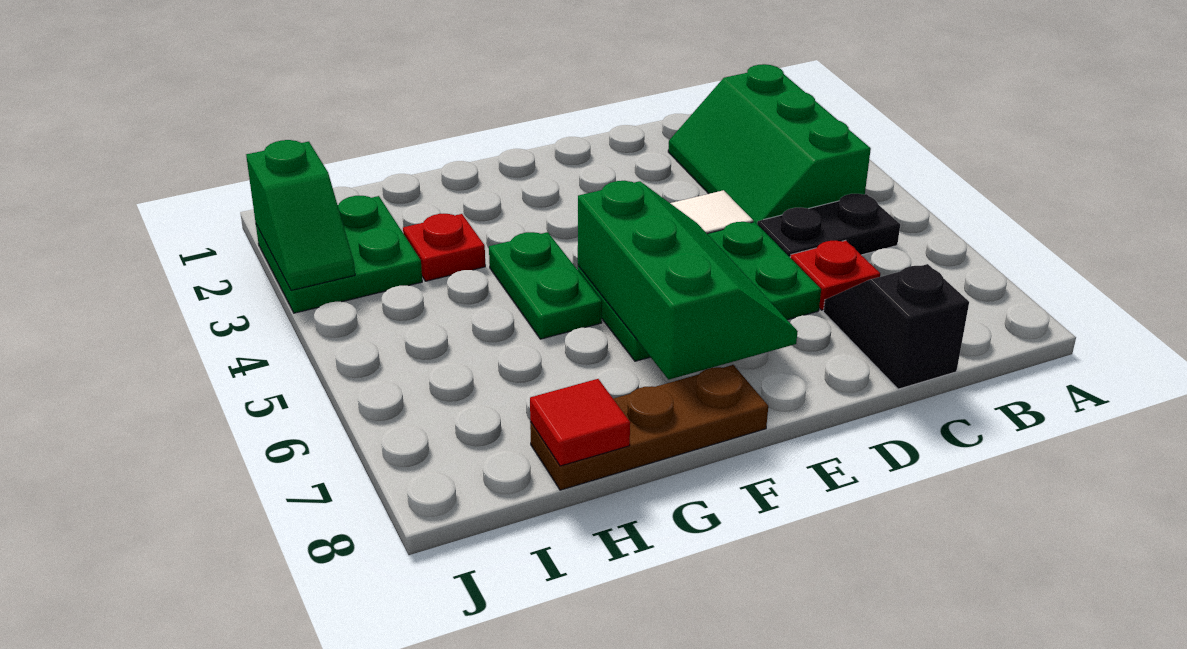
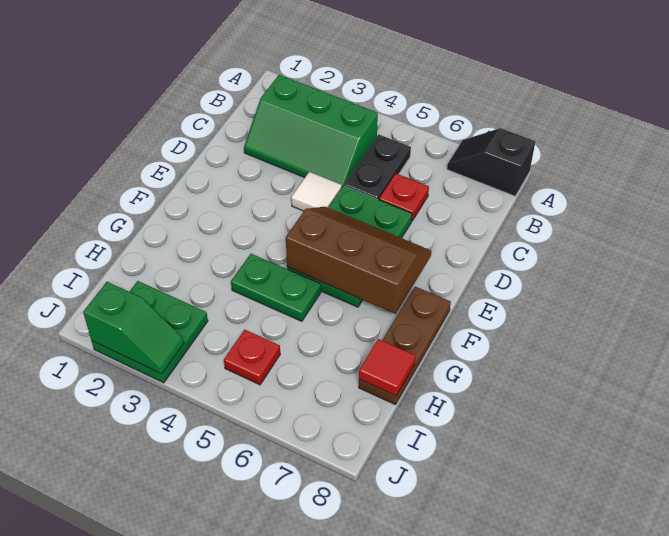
black 1x2 slope [823,264,969,389] -> black 1x2 slope moved to [447,128,535,196]
green 2x3 slope [578,181,798,380] -> brown 2x3 slope [286,207,431,314]
red 1x1 plate [403,214,485,281] -> red 1x1 plate moved to [224,330,280,385]

